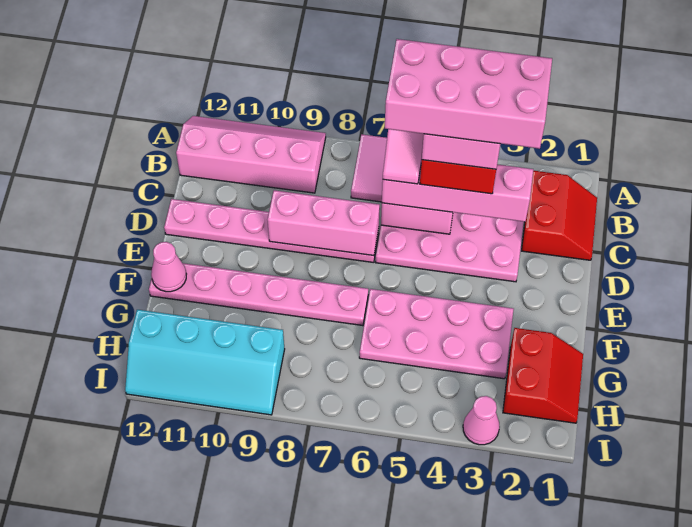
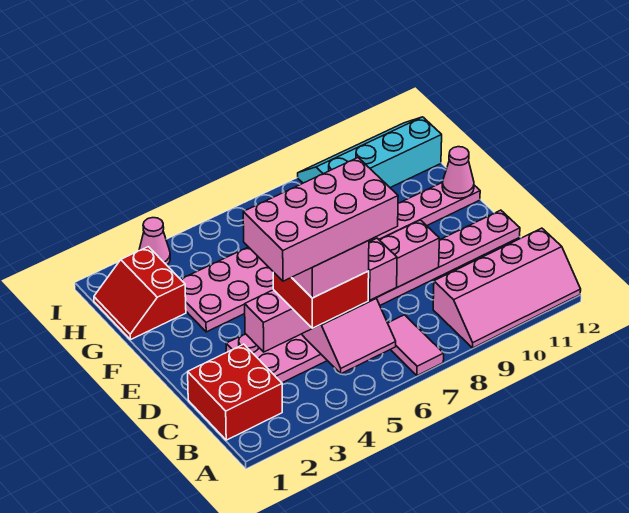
red 2x2 slope [522,171,597,260] -> red 2x2 brick [188,344,282,440]

